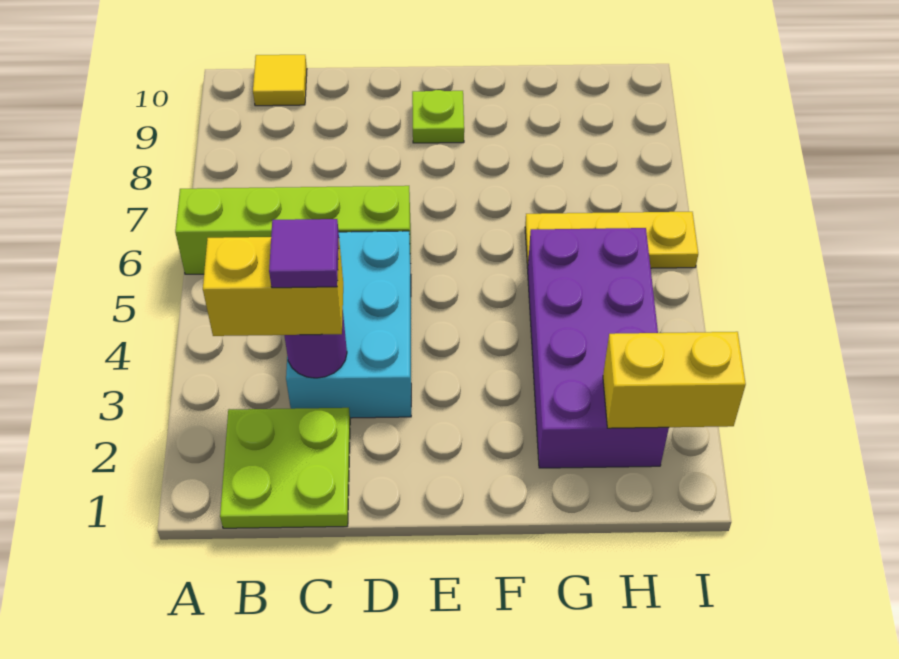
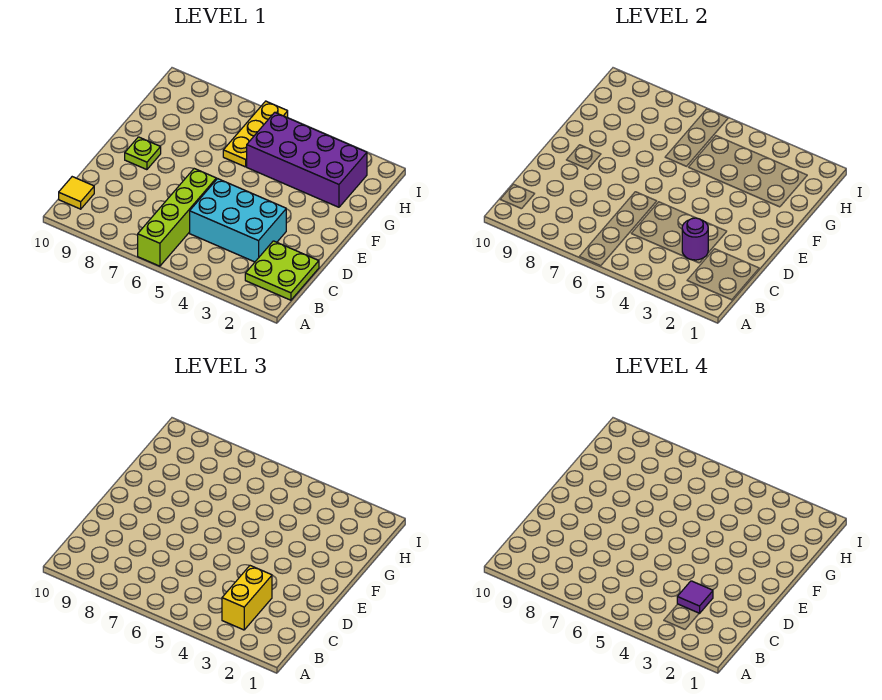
yellow 1x2 brick [603,332,746,428] -> none

